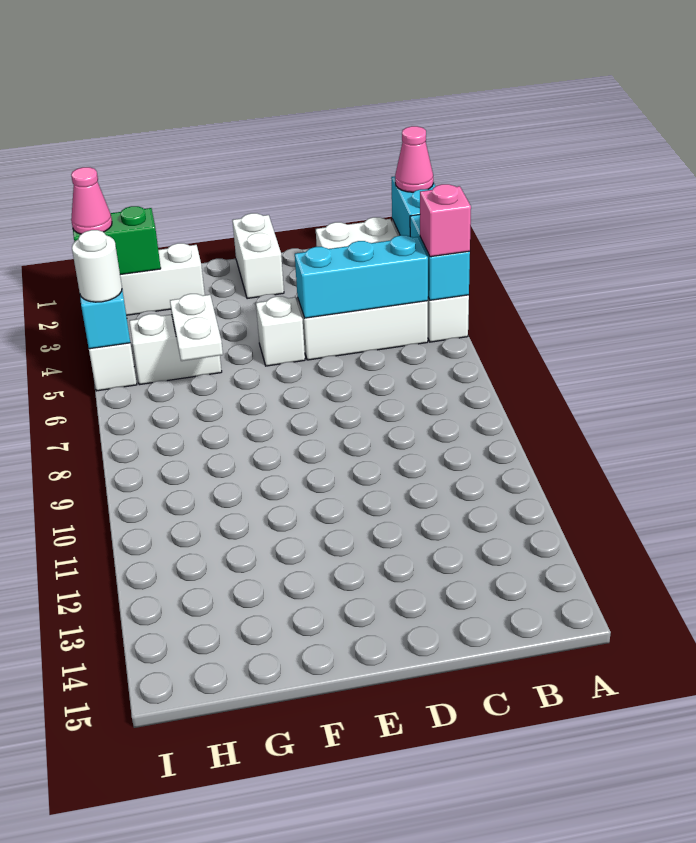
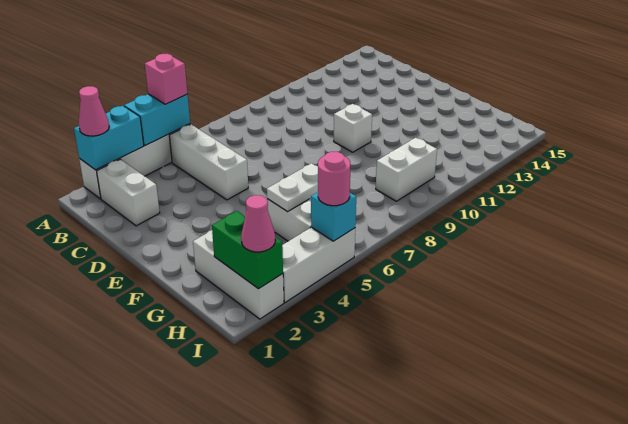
cyan 1x3 brick [295,235,428,318] -> none
white 1x2 brick [232,213,284,299] -> white 1x2 brick moved to [376,138,437,201]
white 1x1 brick [256,296,305,366] -> white 1x1 brick moved to [334,104,372,152]
white 1x1 round brick [72,230,122,302] -> pink 1x1 round brick [318,152,350,206]

